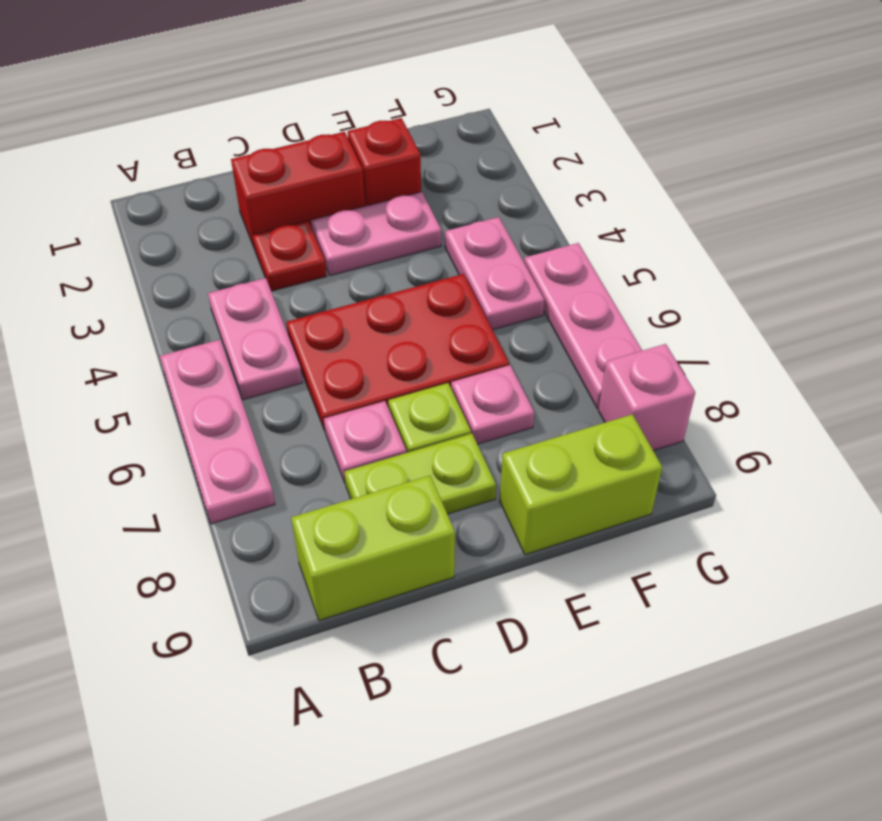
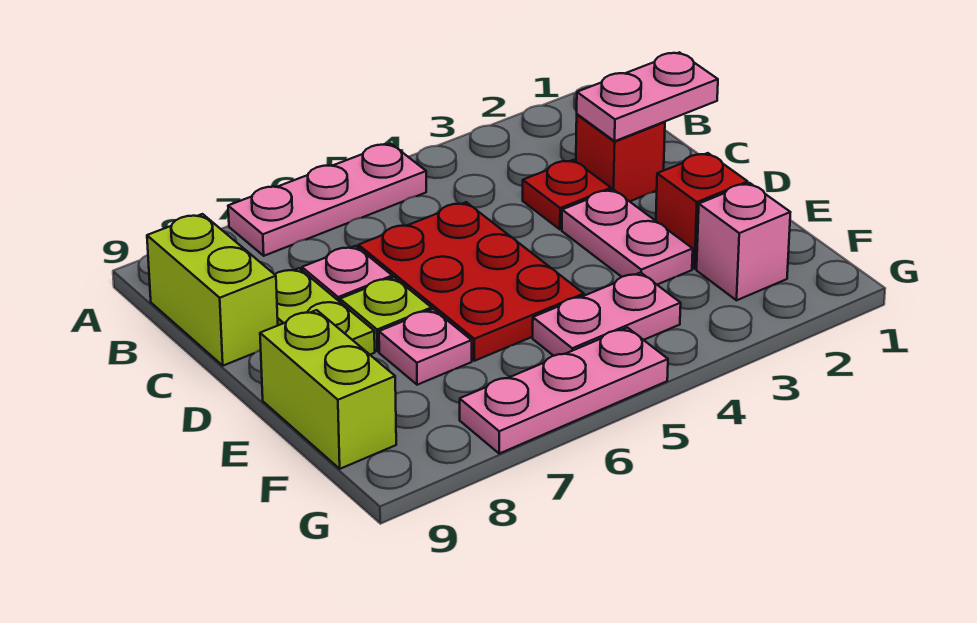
pink 1x2 plate [208,278,303,400] -> pink 1x2 plate moved to [577,52,718,141]
red 1x2 brick [231,132,365,249] -> red 1x1 brick [576,114,665,201]
pink 1x1 brick [598,344,695,451] -> pink 1x1 brick moved to [697,183,790,300]

